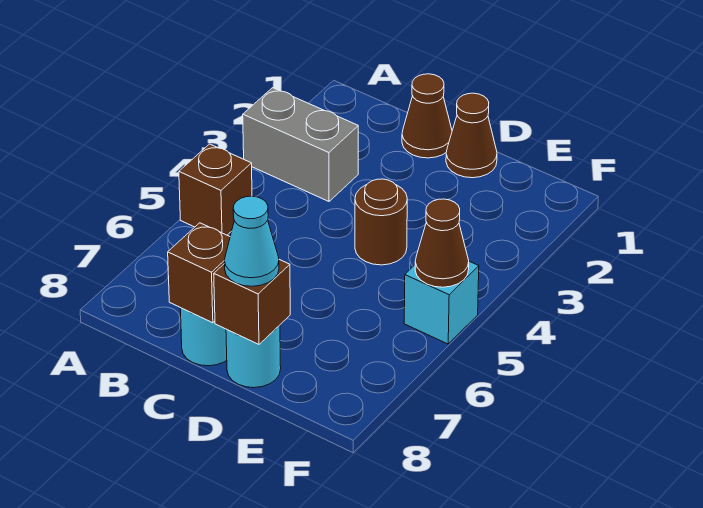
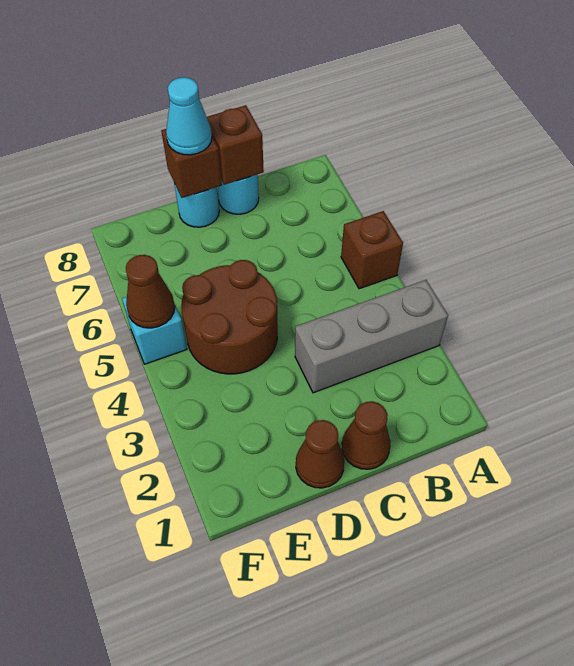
grey 1x2 brick [243,88,358,201] -> grey 1x3 brick [295,280,448,393]
brown 1x1 round brick [355,179,407,265] -> brown 2x2 round brick [181,260,278,374]

